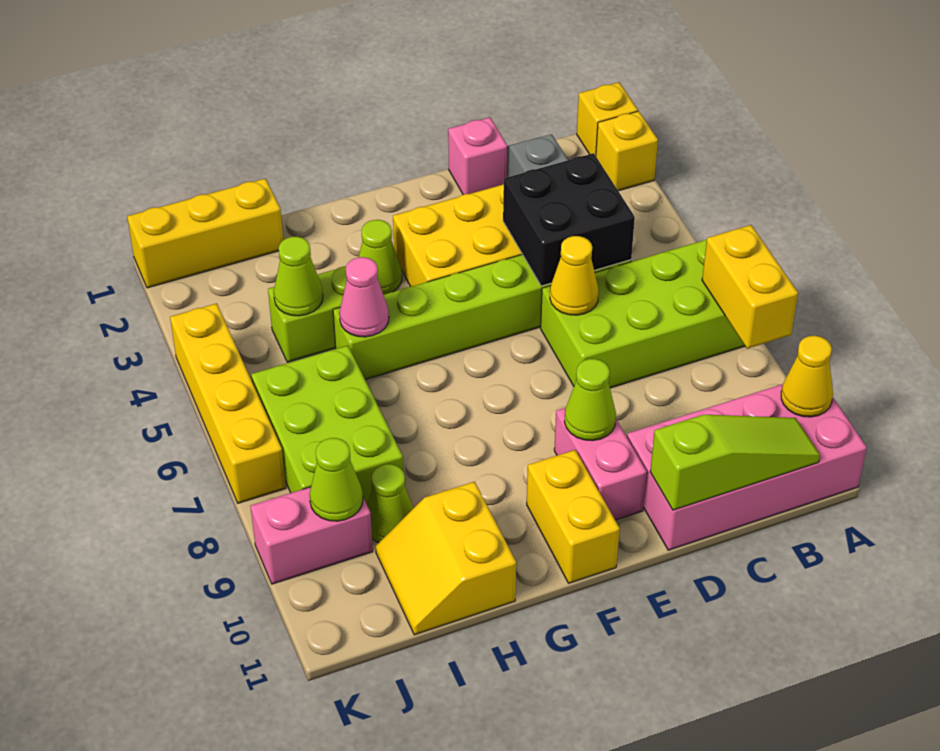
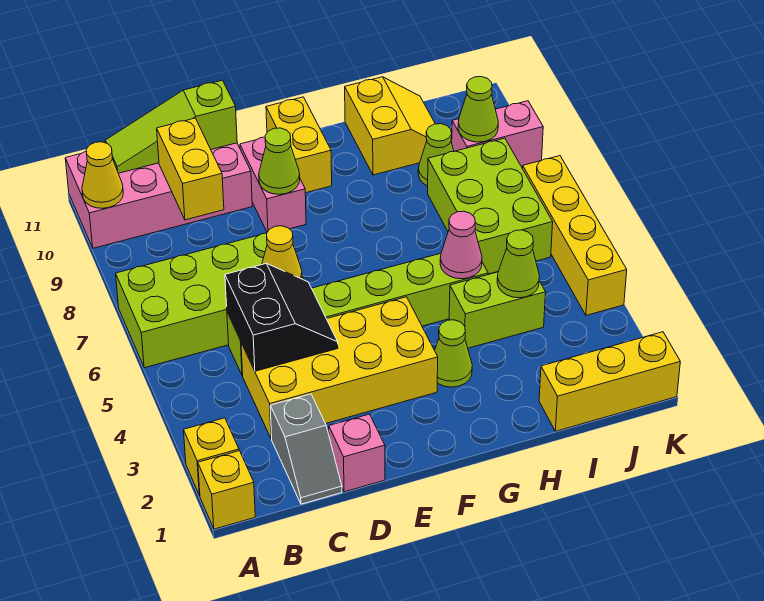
yellow 1x2 brick [702,225,798,349] -> yellow 1x2 brick moved to [157,118,224,220]
black 2x2 brick [503,153,635,286] -> black 2x2 slope [225,263,338,371]

